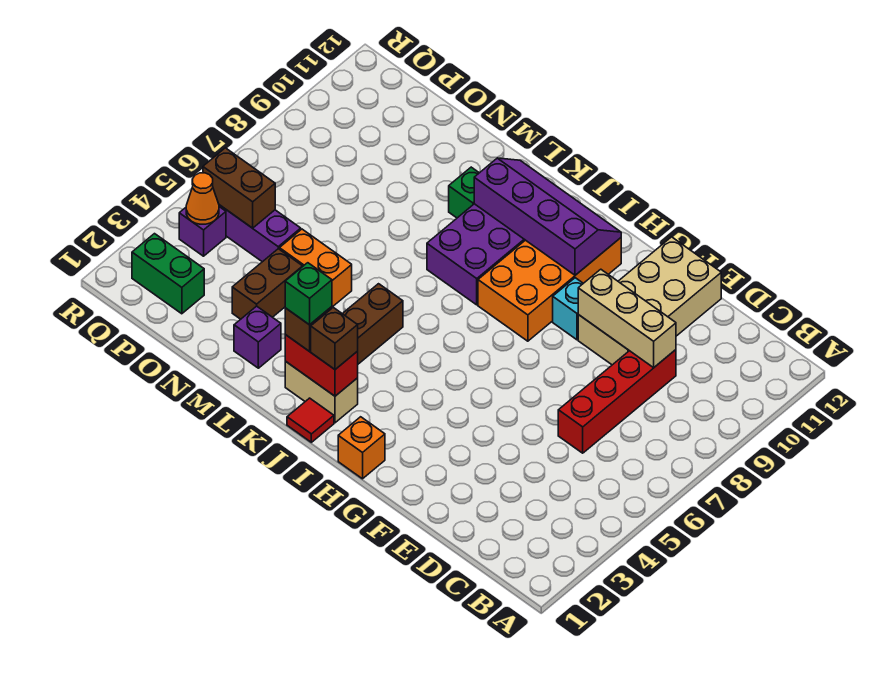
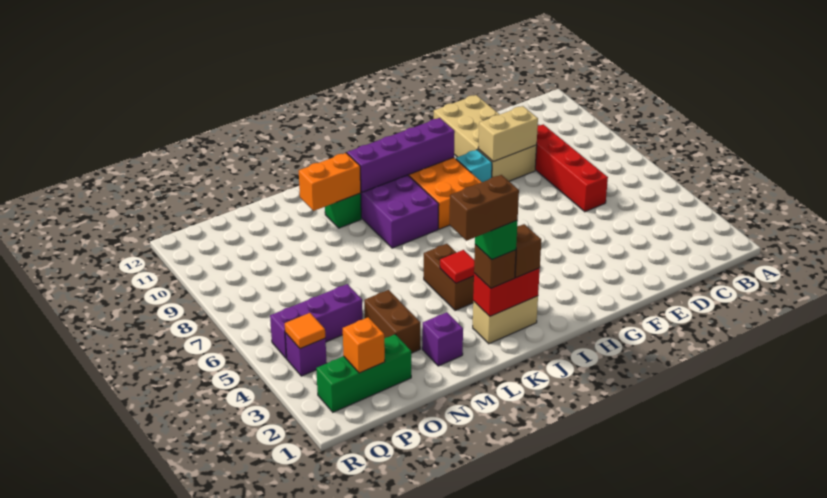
tan 1x3 brick [578,269,676,368] -> tan 1x2 brick [478,106,538,162]
orange 1x1 brick [338,417,385,479] -> orange 1x1 brick moved to [343,317,385,373]
red 1x1 tile [287,398,334,442] -> red 1x1 tile moved to [440,250,474,283]
orange 1x2 brick [279,229,352,307] -> orange 1x2 brick moved to [299,153,361,211]
green 1x2 brick [132,234,204,314] -> green 1x3 brick [316,334,411,412]
brown 1x2 brick [203,148,275,228] -> brown 1x2 brick moved to [450,175,519,241]
orange 1x1 cone [186,173,219,224] -> orange 1x1 tile [285,313,325,349]

